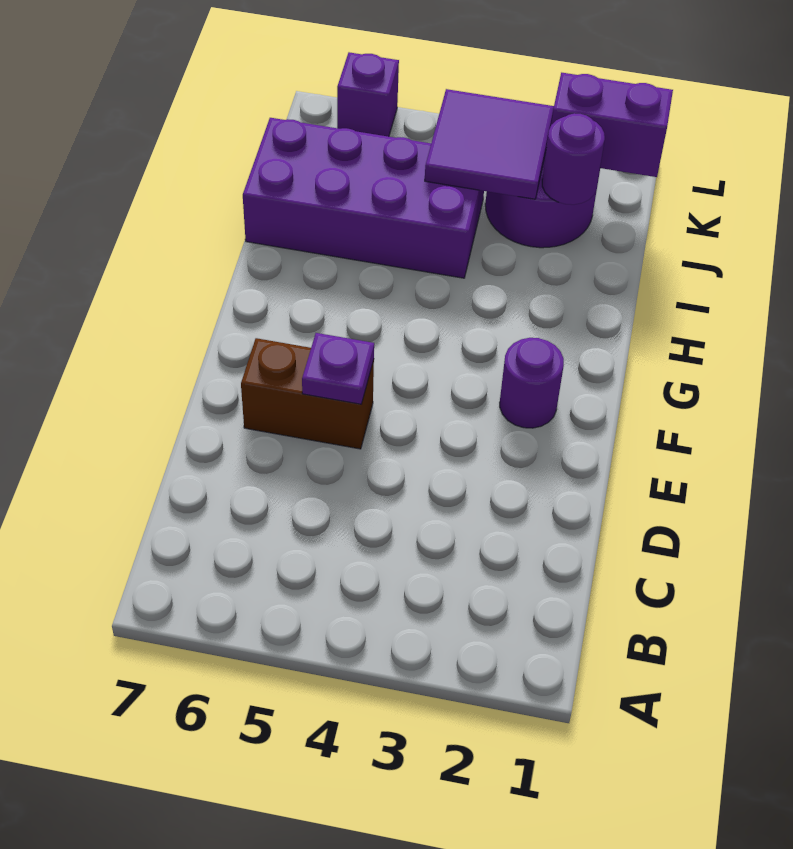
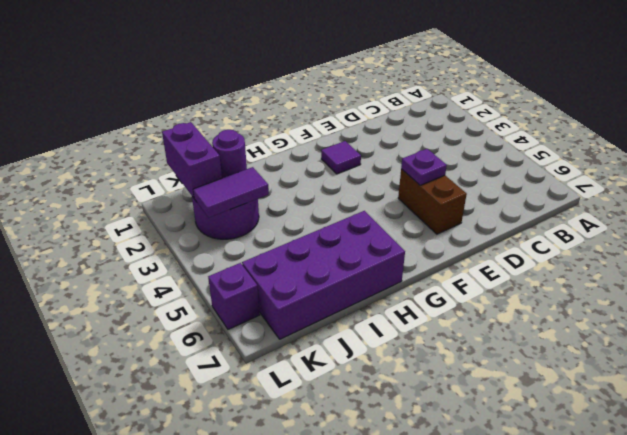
purple 1x1 round brick [500,338,564,428] -> purple 1x1 tile [321,141,361,174]
purple 2x4 brick [243,118,484,278] -> purple 2x4 brick turned to [242,211,405,339]
purple 2x2 tile [425,89,554,199] -> purple 1x2 tile [193,167,269,218]

